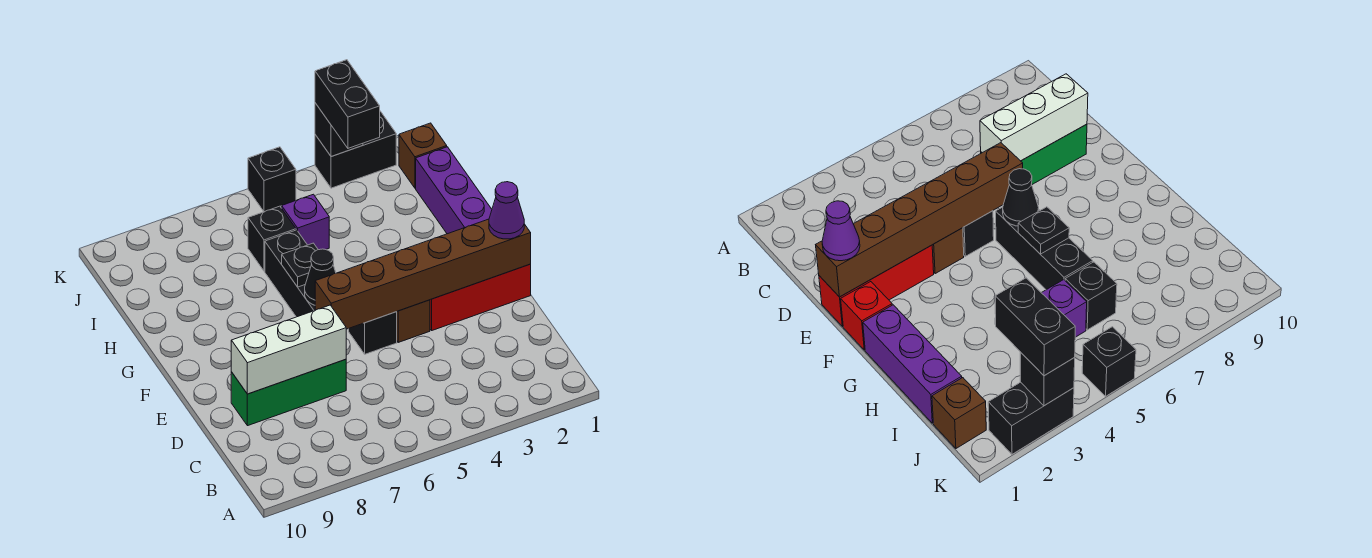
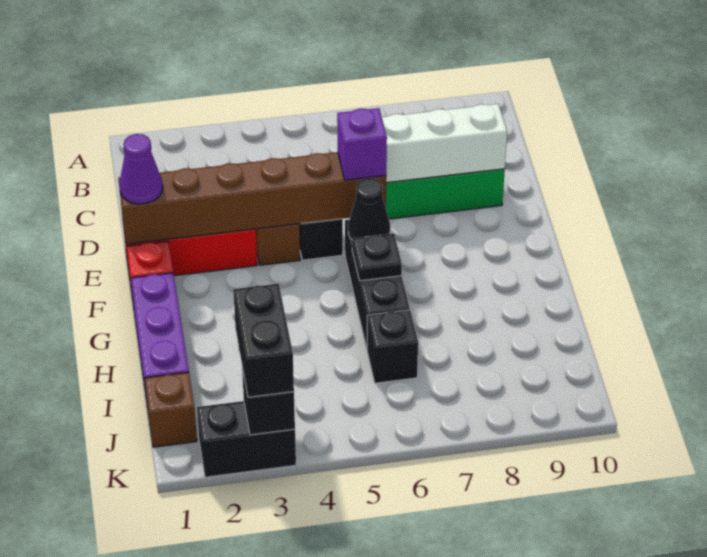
purple 1x1 brick [282,194,329,250] -> purple 1x1 brick moved to [337,108,387,180]
black 1x1 brick [248,147,296,212] -> none

